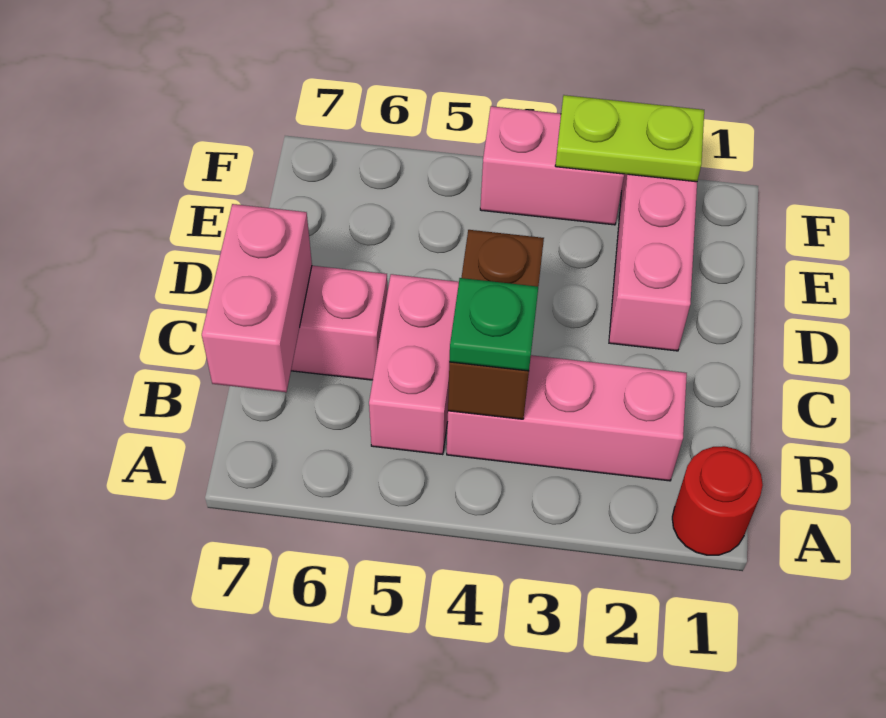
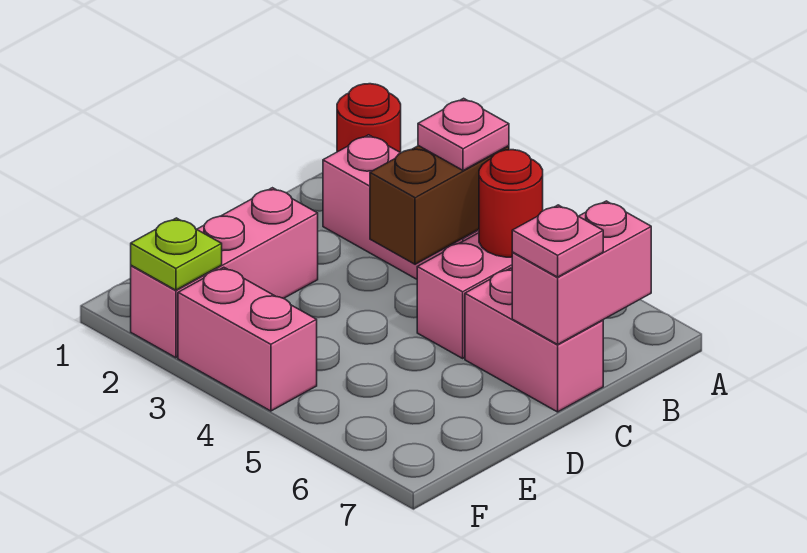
green 1x1 plate [449,278,538,371] -> pink 1x1 plate [418,98,509,171]
none -> red 1x1 round brick [479,150,543,257]
none -> pink 1x1 plate [512,205,603,277]
lime 1x2 plate [555,95,704,182] -> lime 1x1 plate [131,218,222,290]

